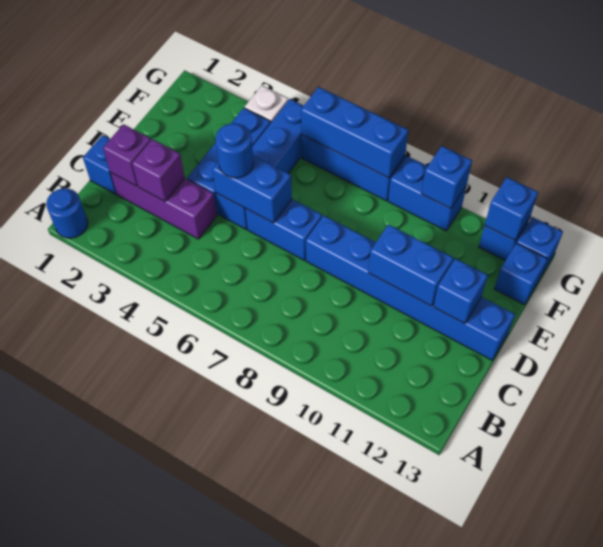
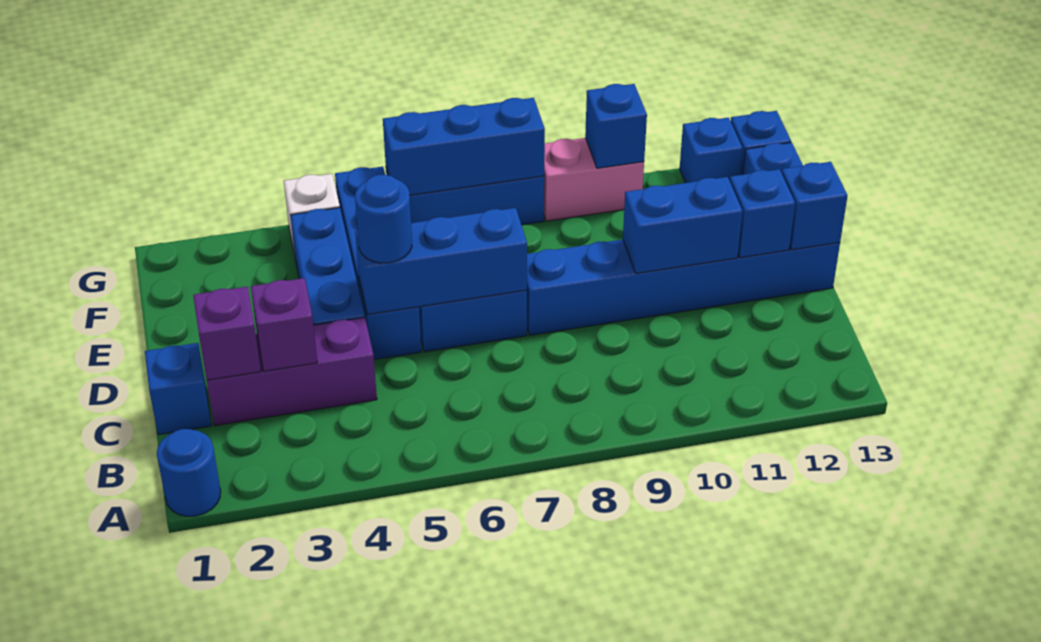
blue 1x2 brick [212,156,292,223] -> blue 1x3 brick [355,208,527,315]
blue 1x2 brick [388,156,466,231] -> pink 1x2 brick [544,138,644,221]
blue 1x1 brick [485,177,538,240] -> blue 1x1 brick moved to [782,162,848,250]

